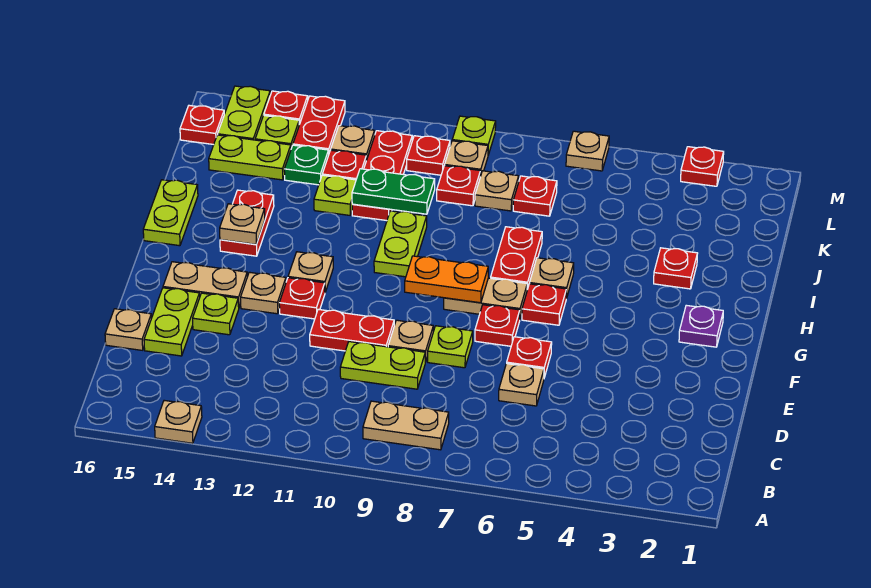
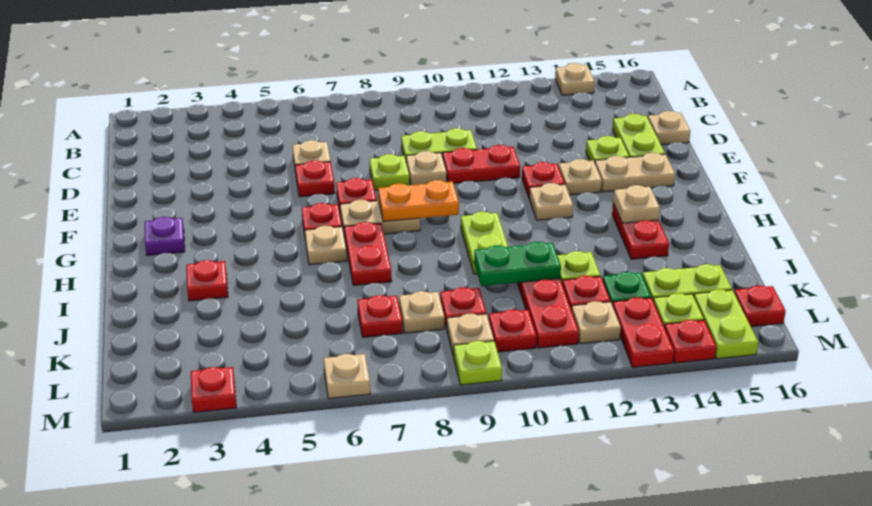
tan 1x2 plate [363,401,449,450] -> none
lime 1x2 plate [143,180,198,246] -> none

